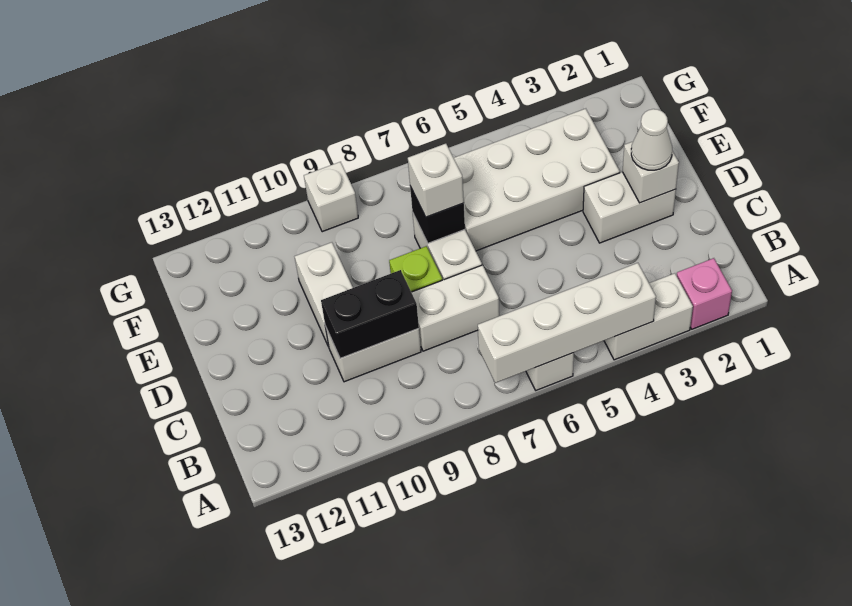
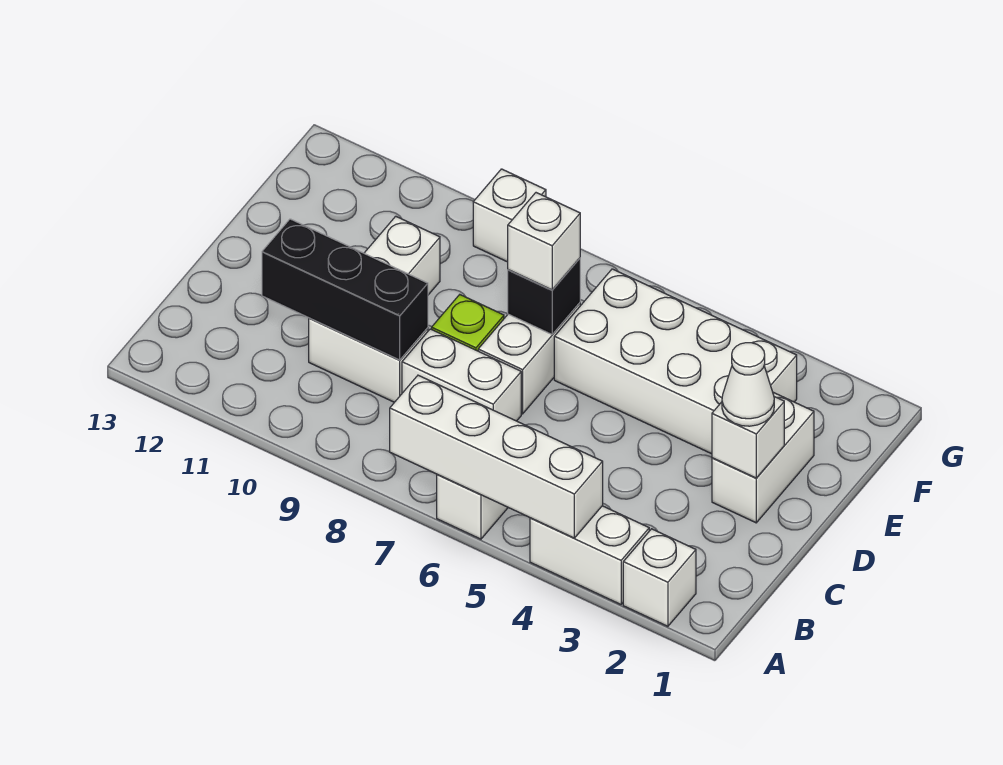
pink 1x1 brick [677,258,732,329] -> white 1x1 brick [623,529,696,626]
black 1x2 brick [321,270,419,358] -> black 1x3 brick [262,219,428,360]
white 1x2 brick [583,172,676,243] -> white 1x2 brick turned to [712,392,814,523]

